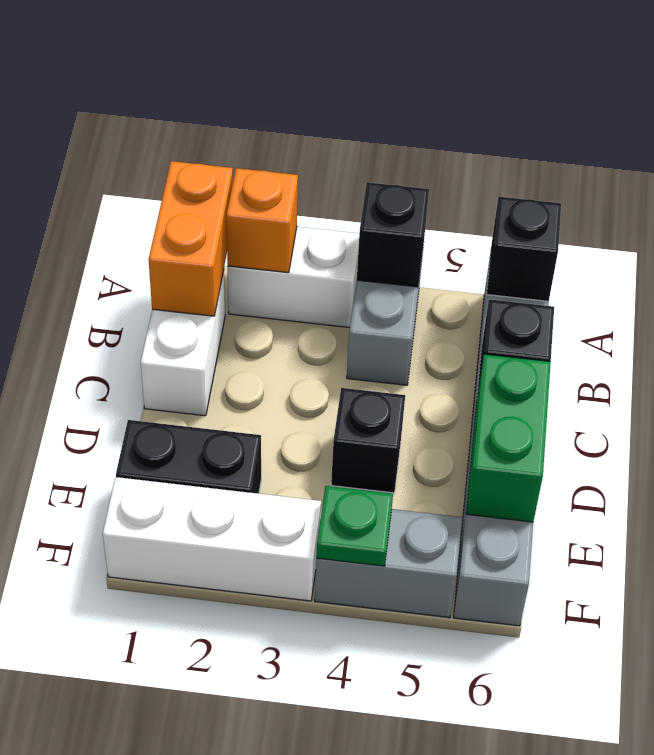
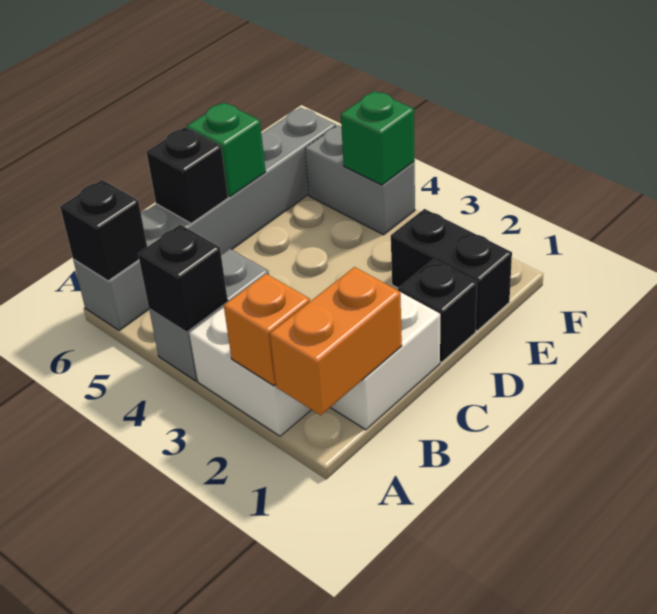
black 1x1 brick [331,388,405,493] -> black 1x1 brick moved to [398,260,477,362]
green 1x2 brick [466,354,551,522] -> green 1x1 brick [187,102,266,196]
white 1x3 brick [103,477,321,601] -> none
green 1x1 plate [316,486,393,566] -> green 1x1 brick [341,91,415,185]

